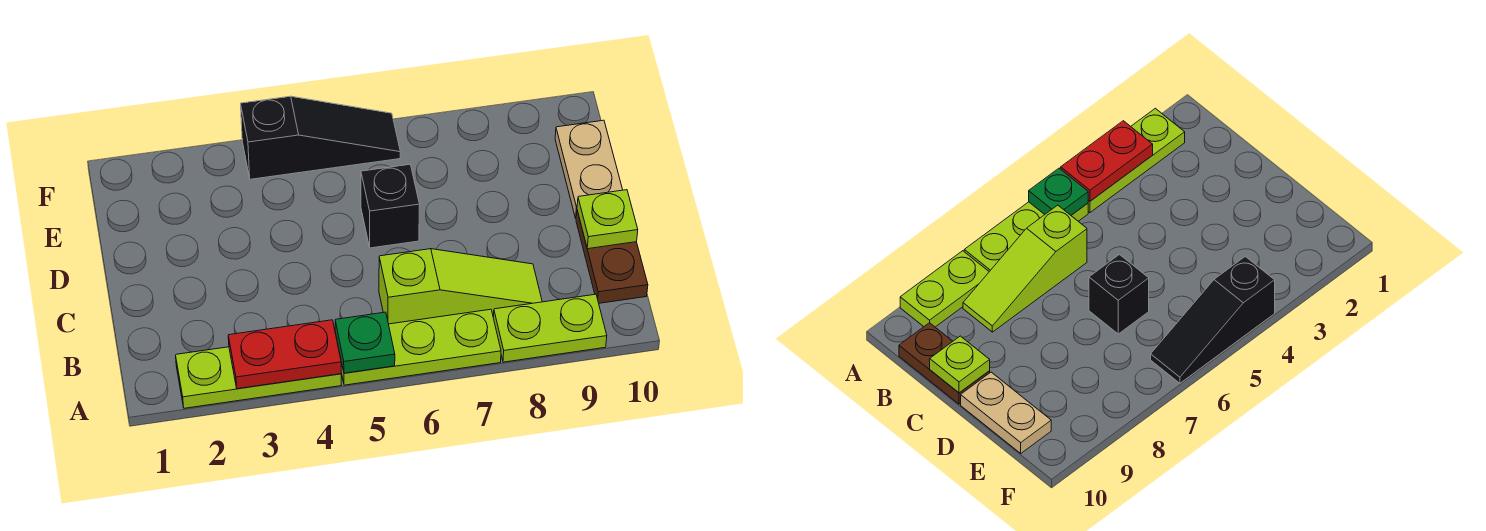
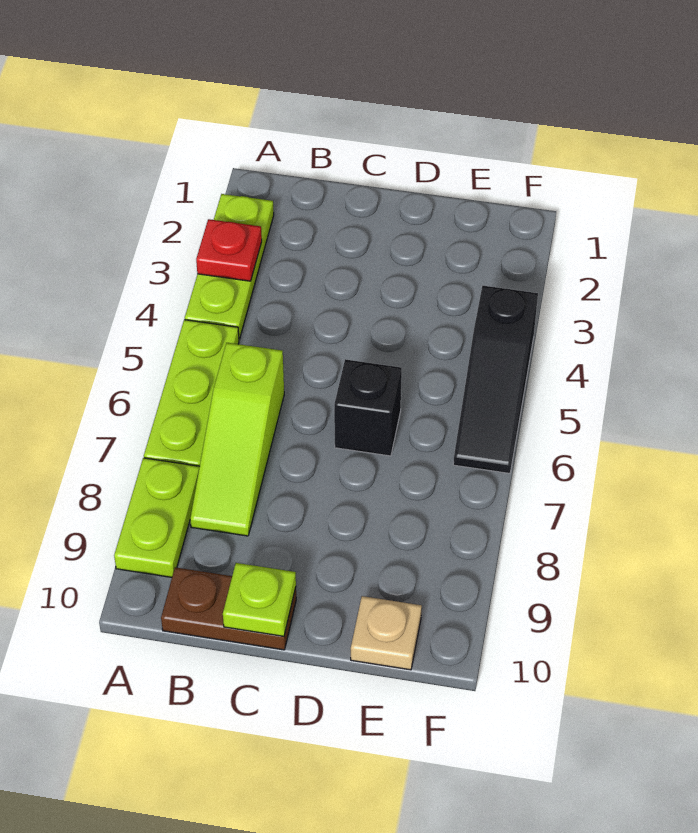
red 1x2 plate [228,320,341,389] -> red 1x1 plate [196,219,262,281]
green 1x1 plate [335,312,395,373] -> none
tan 1x2 plate [555,120,623,218] -> tan 1x1 plate [351,596,422,670]

